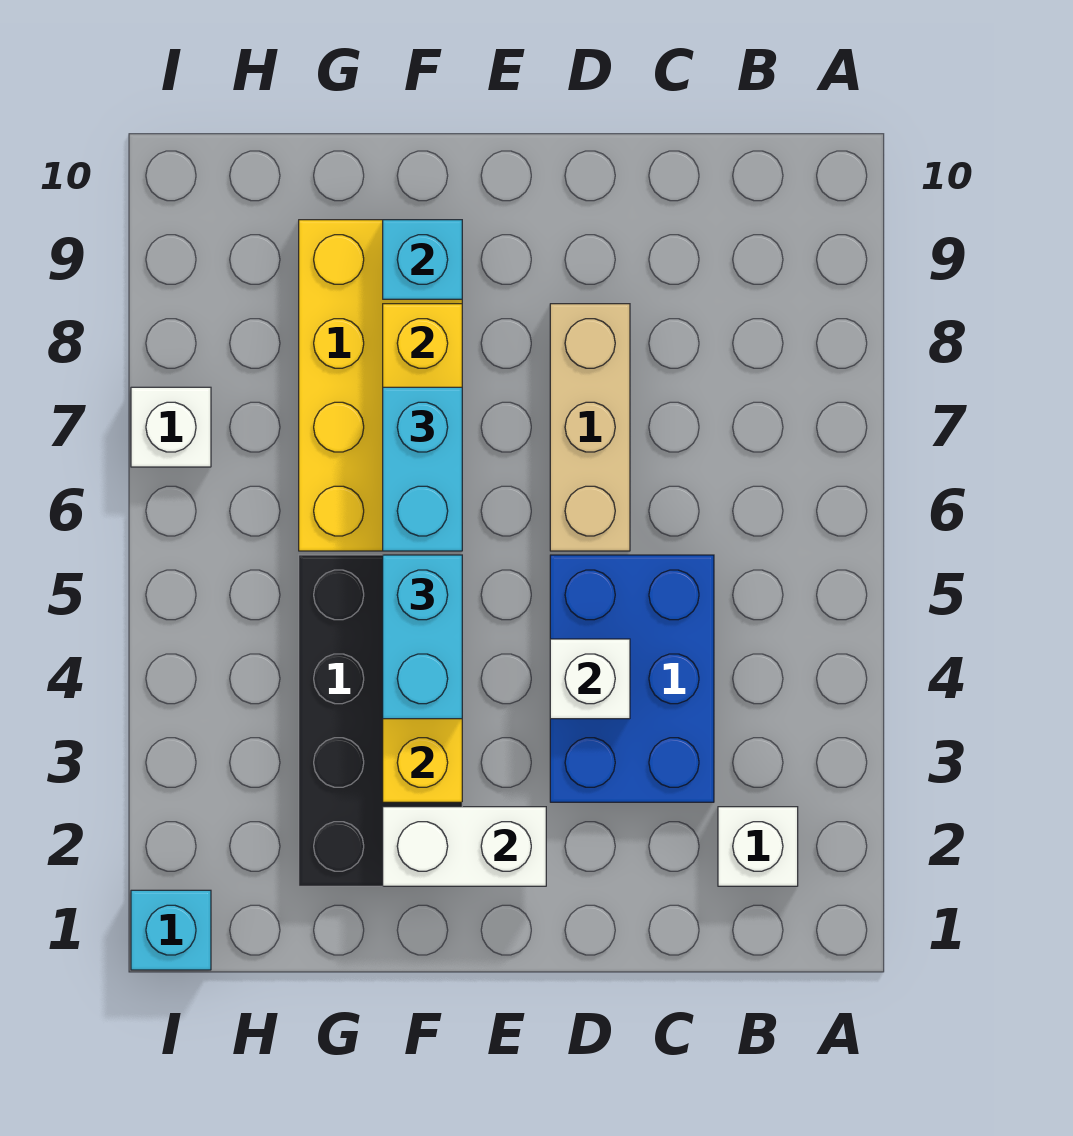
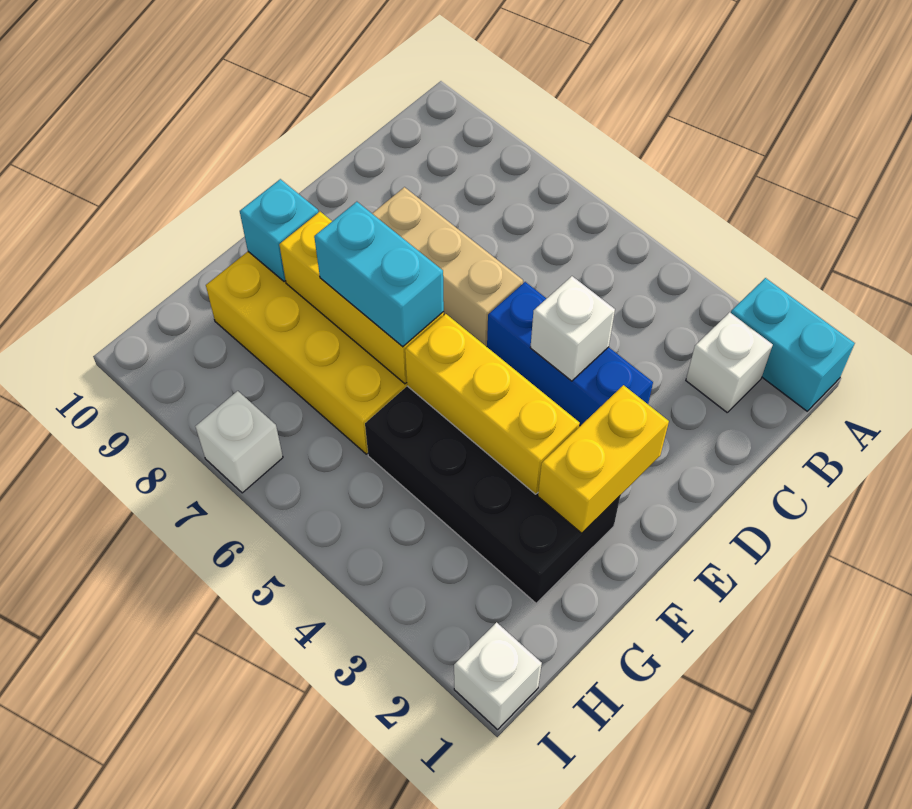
blue 2x3 brick [550,555,714,802] -> blue 1x3 brick [487,282,653,426]
white 1x2 brick [383,807,546,886] -> yellow 1x2 brick [538,385,669,533]
cyan 1x2 brick [383,555,462,719] -> cyan 1x2 brick moved to [731,278,855,411]
cyan 1x1 brick [131,890,211,970] -> white 1x1 brick [454,622,542,730]

